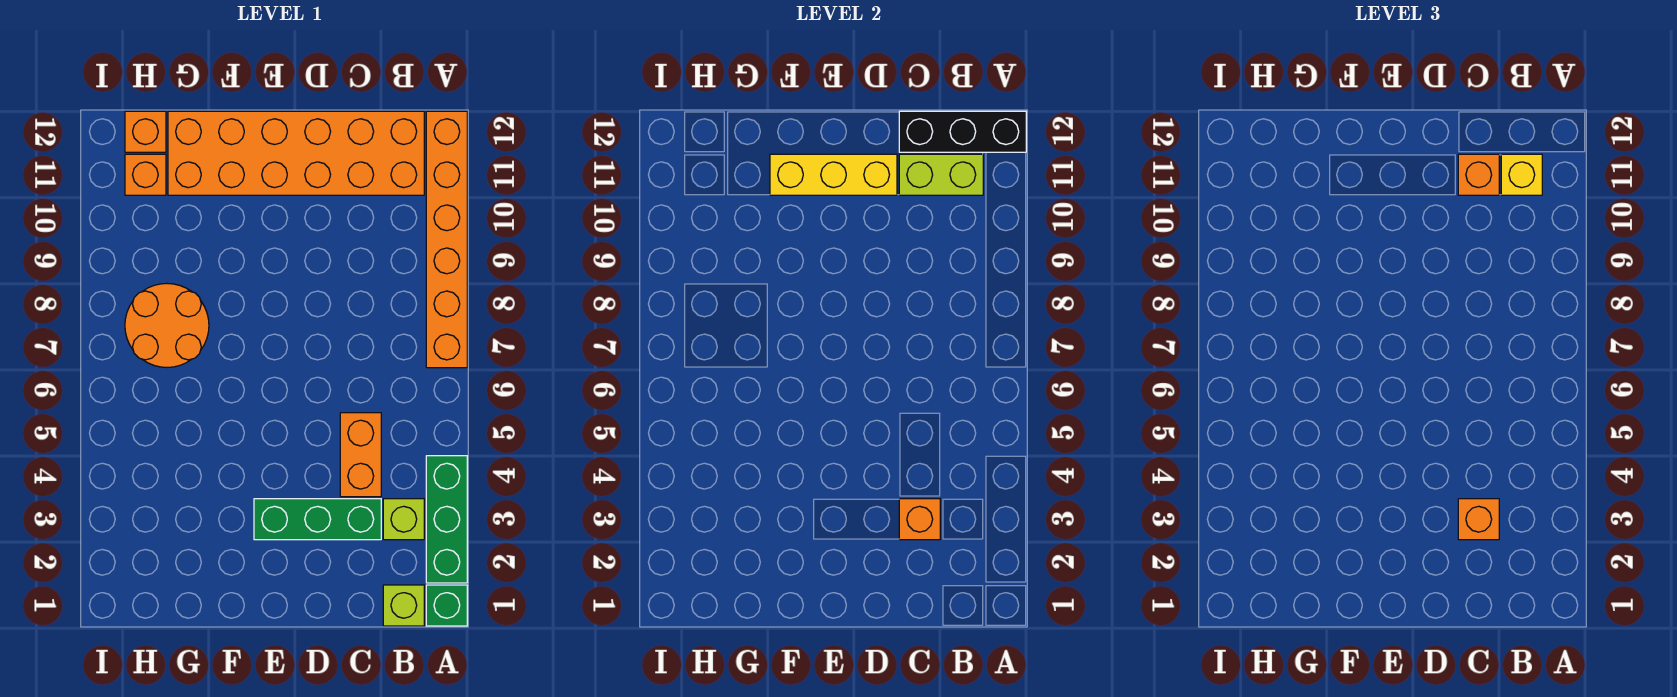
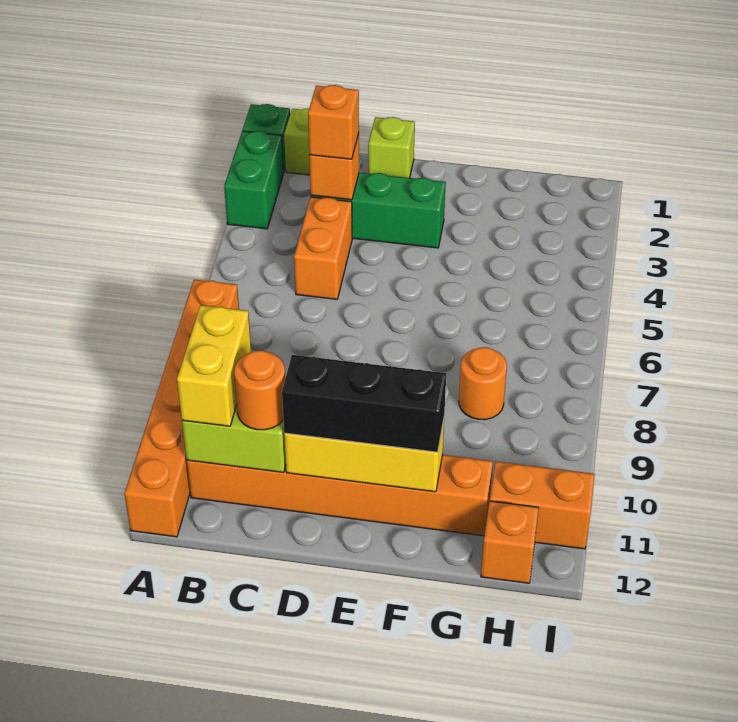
green 1x3 brick [426,456,467,583] -> green 1x2 brick [224,131,284,229]
black 1x3 brick [899,111,1026,152] -> black 1x3 brick moved to [282,355,446,452]
lime 1x1 brick [383,499,424,540] -> lime 1x1 brick moved to [368,117,415,178]
orange 2x6 brick [168,111,424,195] -> orange 1x6 brick [187,455,493,536]
yellow 1x1 brick [1501,154,1542,195] -> yellow 1x2 brick [177,305,251,426]
orange 1x1 brick [1458,154,1499,195] -> orange 1x1 round brick [234,350,285,430]
orange 2x2 round brick [125,283,209,367] -> orange 1x1 round brick [459,347,507,420]
orange 1x1 brick [125,154,166,195] -> orange 1x2 brick [490,462,595,549]

